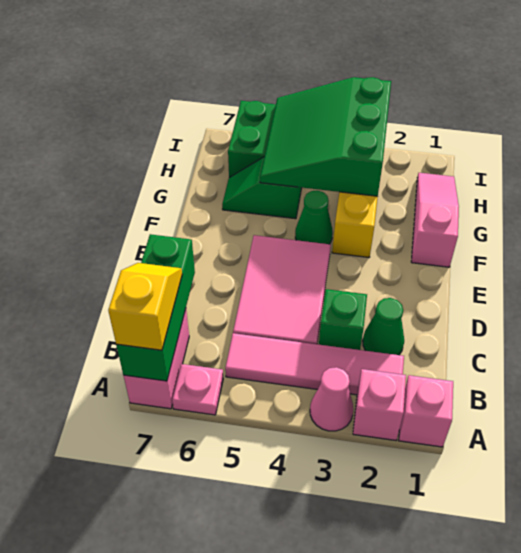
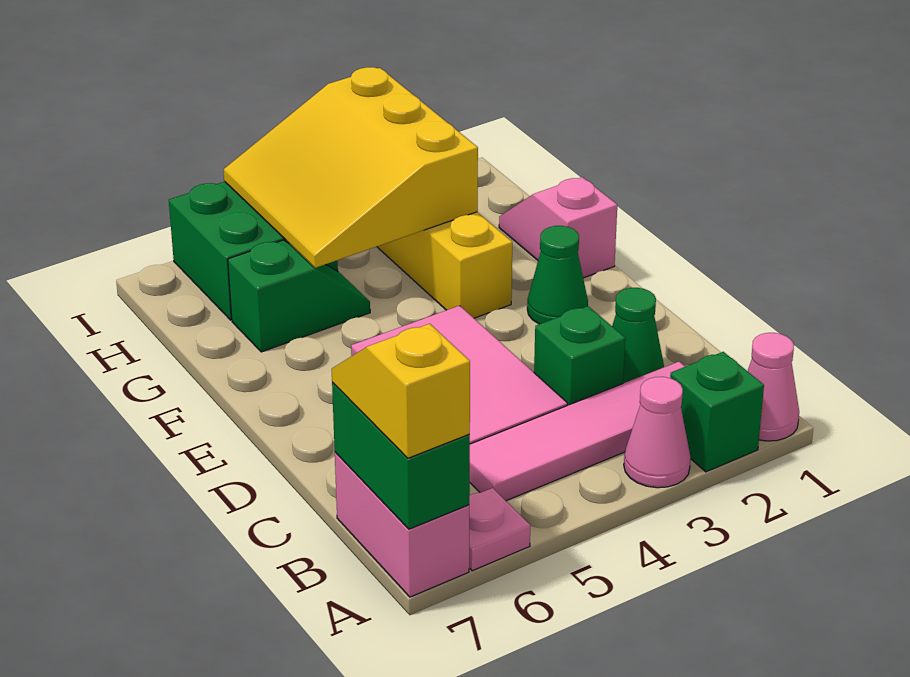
pink 1x1 brick [399,375,453,447] -> pink 1x1 cone [748,333,799,441]
pink 1x1 brick [353,369,406,440] -> green 1x1 brick [670,352,764,472]
green 1x3 brick [116,234,195,381] -> green 1x2 brick [332,382,470,529]
pink 1x3 slope [411,173,459,267] -> pink 1x2 slope [499,177,617,278]
green 1x1 cone [295,191,333,244] -> green 1x1 cone moved to [527,226,588,324]
green 3x3 slope [260,77,391,196] -> yellow 3x3 slope [223,67,478,268]
green 1x2 slope [222,157,301,219] -> green 1x2 slope turned to [228,240,370,352]

